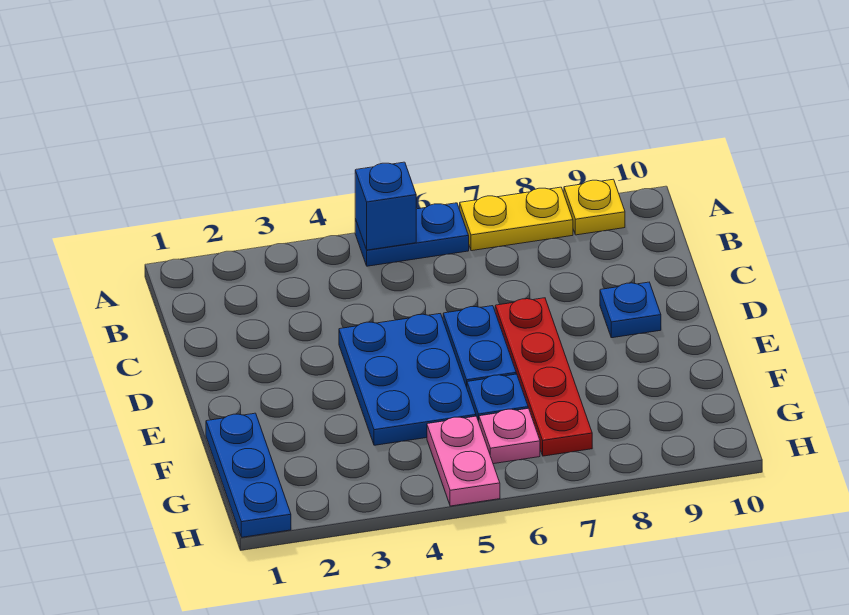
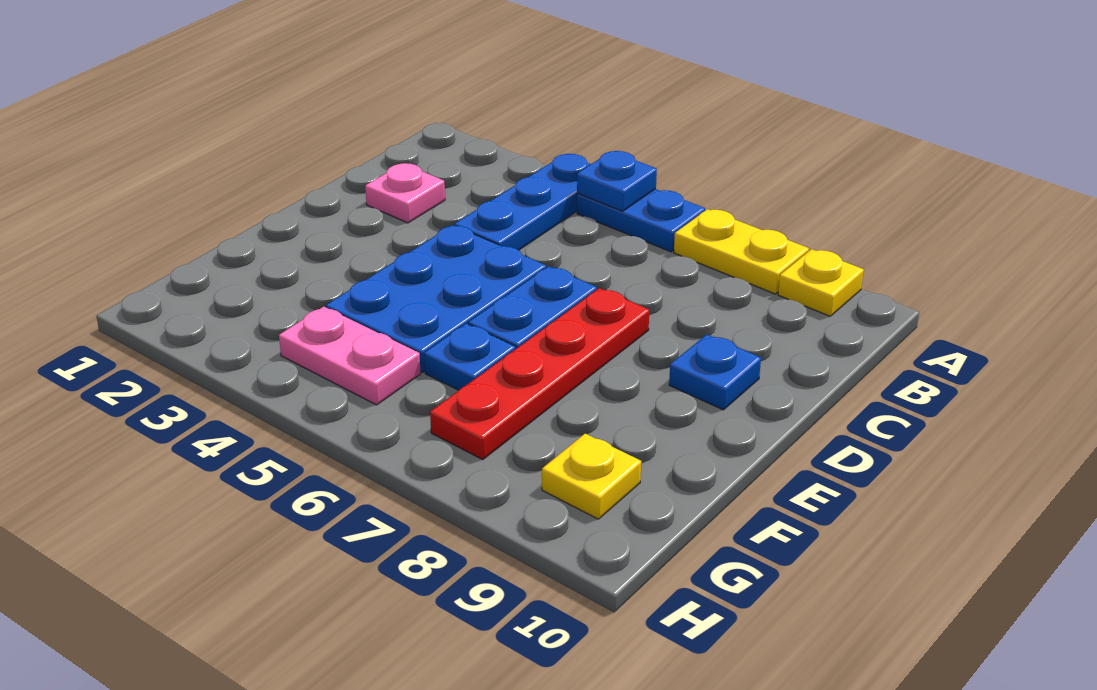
blue 1x1 brick [355,162,416,250] -> blue 1x1 plate [577,151,657,211]
blue 1x3 plate [206,413,291,537] -> blue 1x3 plate moved to [454,154,591,250]
pink 1x2 plate [427,416,500,506] -> pink 1x2 plate turned to [279,307,421,405]
pink 1x1 plate [479,408,540,464] -> pink 1x1 plate moved to [365,163,445,223]
none -> yellow 1x1 plate [542,434,641,519]

